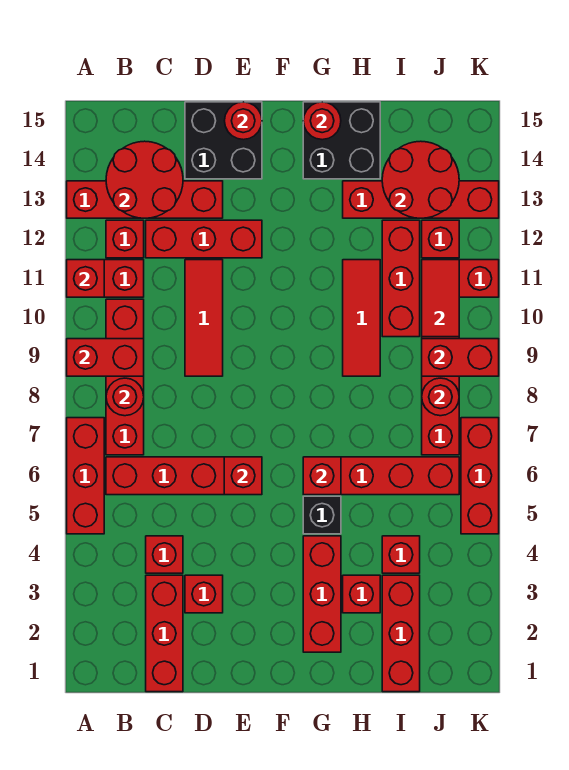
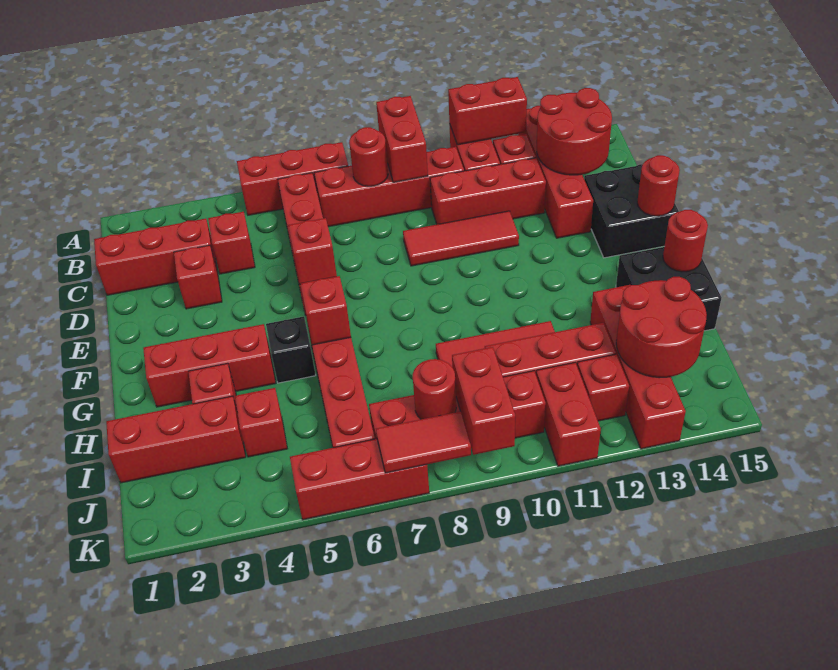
red 1x1 brick [67,260,104,297] -> red 1x2 brick [448,77,527,145]
red 1x3 brick [146,220,262,258] -> red 1x3 brick turned to [430,158,546,224]
red 1x2 tile [422,260,459,337] -> red 1x2 tile moved to [376,411,471,473]

